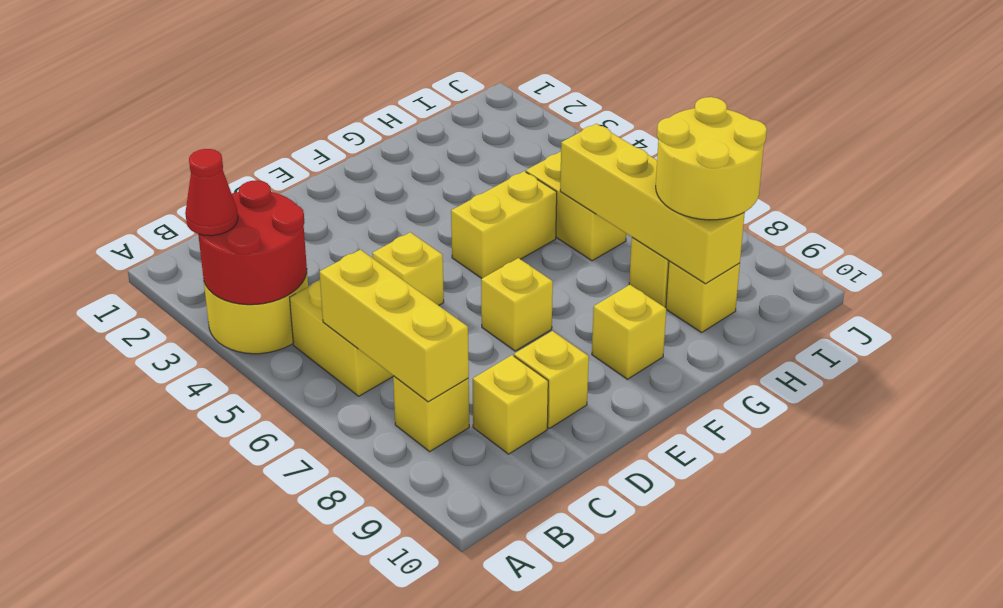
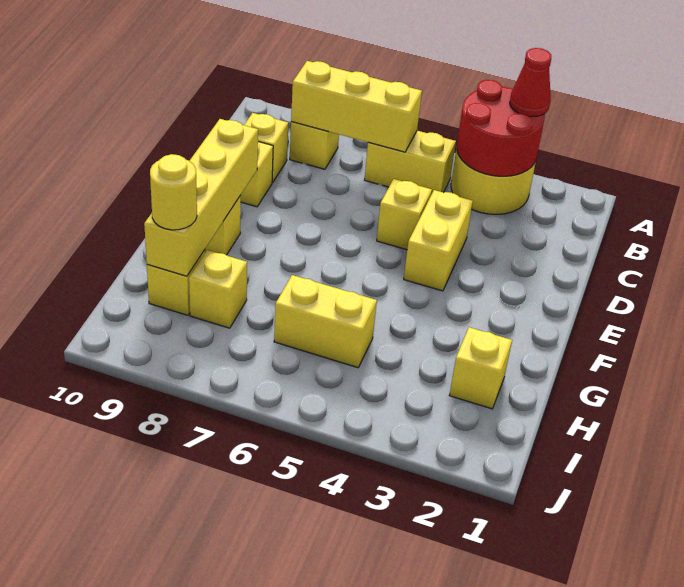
yellow 1x1 brick [481,258,553,351] -> yellow 1x1 brick moved to [449,327,512,409]
yellow 1x2 brick [451,171,557,278] -> yellow 1x2 brick moved to [404,190,473,291]
yellow 1x4 brick [560,124,745,284] -> yellow 1x4 brick turned to [144,119,258,276]
yellow 2x2 round brick [656,97,767,220] -> yellow 1x1 round brick [150,154,197,230]

